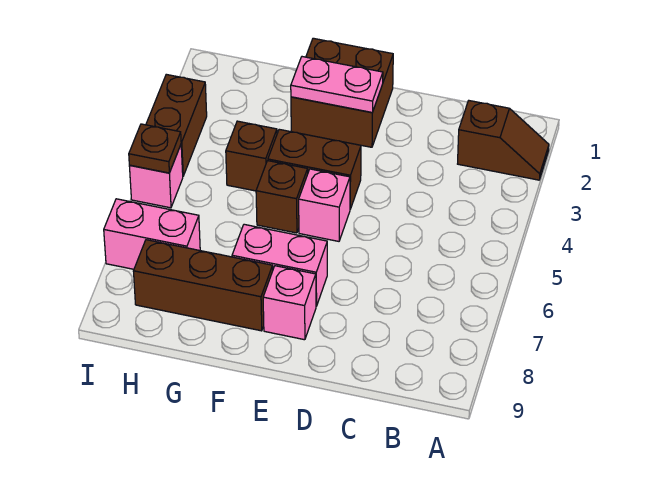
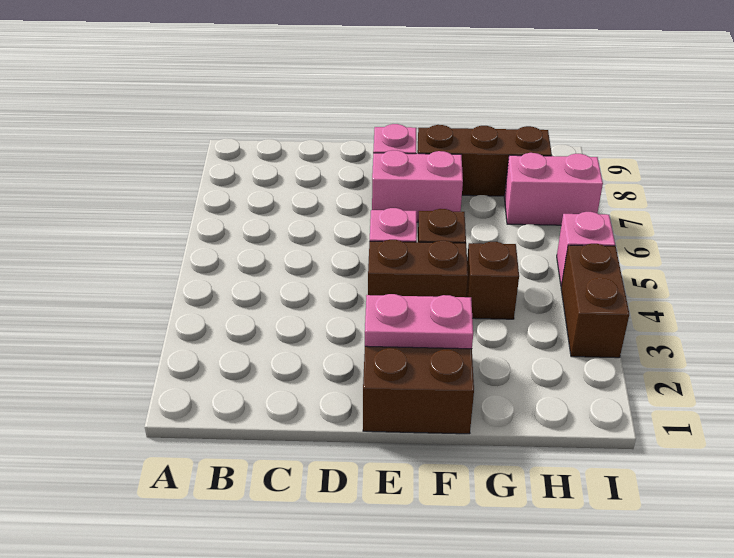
brown 1x2 slope [458,101,549,180] -> none
brown 1x1 plate [129,124,181,173] -> none

